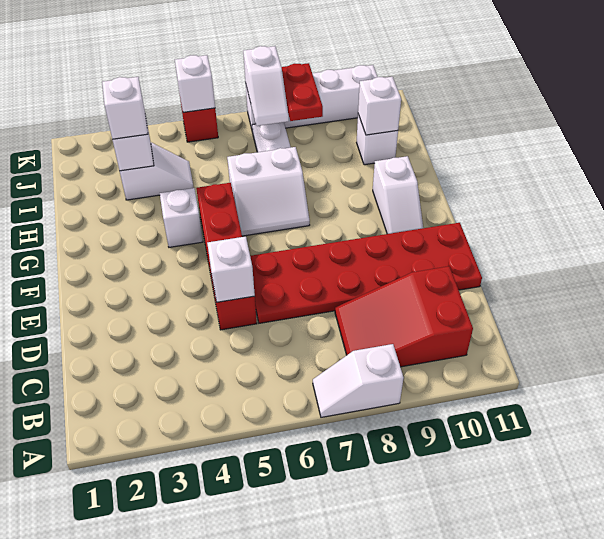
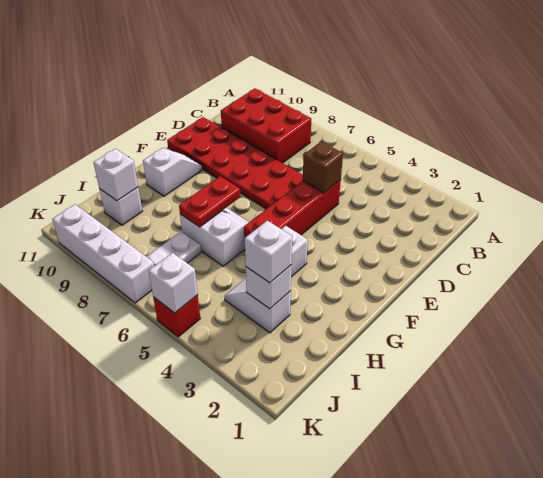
white 1x2 slope [313,344,404,417] -> none
red 2x3 slope [335,266,473,367] -> red 2x3 brick [221,88,311,163]
white 1x1 brick [207,236,255,302] -> brown 1x1 brick [303,141,343,193]
white 1x2 slope [243,46,289,126] -> none
red 1x2 plate [281,63,323,121] -> red 1x2 plate moved to [179,176,241,227]

